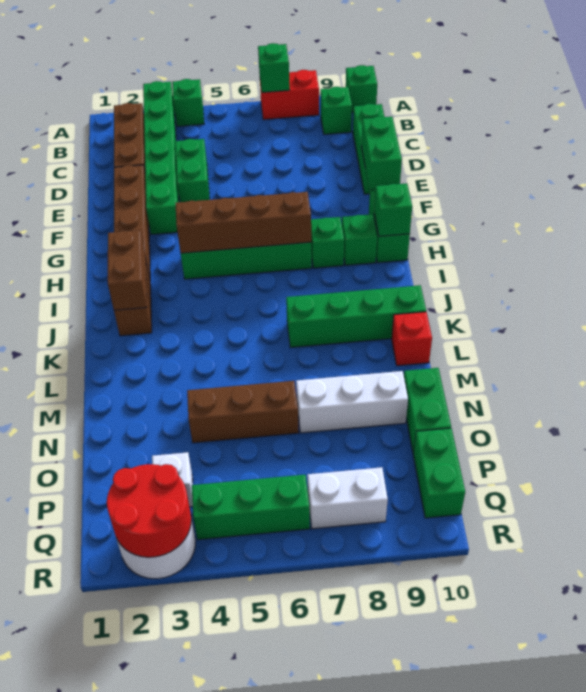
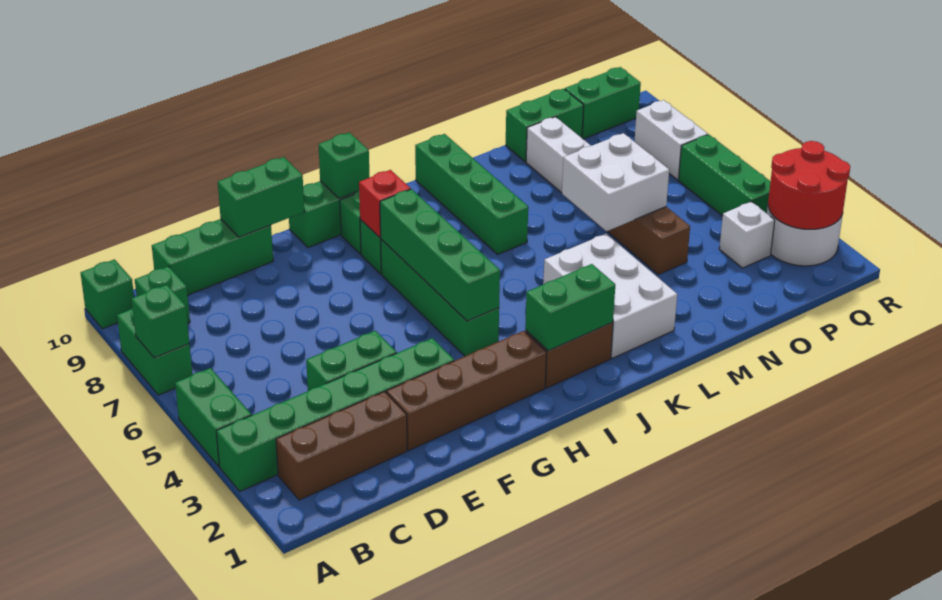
green 1x1 brick [172,79,204,126] -> green 1x2 brick [175,368,251,466]
red 1x2 brick [260,70,319,120] -> green 1x2 brick [117,308,192,395]
brown 1x4 brick [175,192,311,253] -> green 1x4 brick [380,189,500,321]
brown 1x2 brick [108,230,147,310] -> green 1x2 brick [525,264,615,351]
none -> white 2x3 brick [543,234,677,358]
red 1x1 brick [392,312,432,366] -> red 1x1 brick moved to [359,170,411,237]
none -> white 2x2 brick [562,133,669,231]

